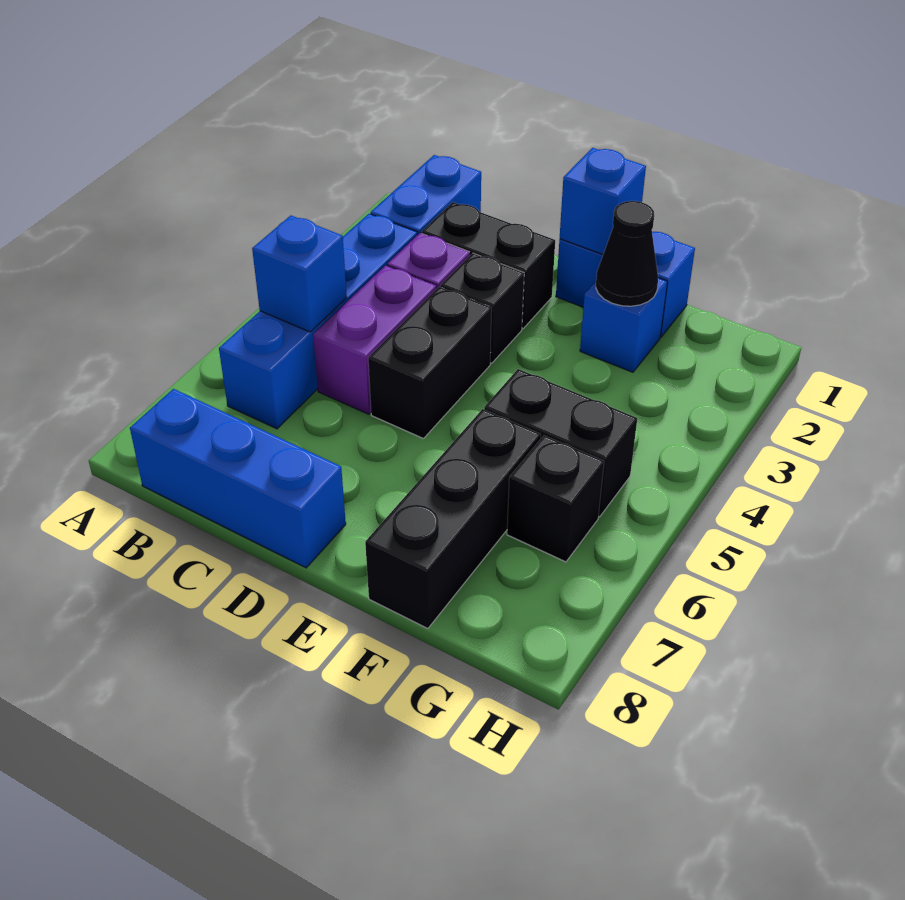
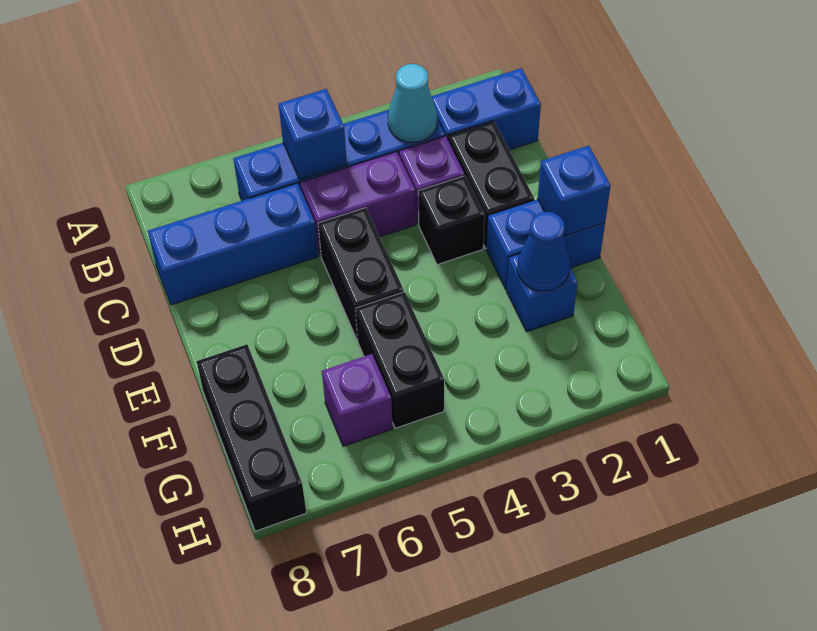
none -> cyan 1x1 cone [388,64,437,143]
blue 1x3 brick [130,389,346,568] -> blue 1x3 brick turned to [148,183,318,305]
black 1x2 brick [368,287,492,439] -> black 1x2 brick turned to [318,208,404,339]
blue 1x2 brick [556,232,695,337] -> blue 1x2 brick turned to [486,199,605,289]
black 1x1 cone [596,201,658,306] -> blue 1x1 cone [517,212,570,291]
black 1x3 brick [365,409,541,629] -> black 1x3 brick turned to [197,344,306,531]
black 1x1 brick [507,435,604,562] -> purple 1x1 brick [322,354,393,446]

